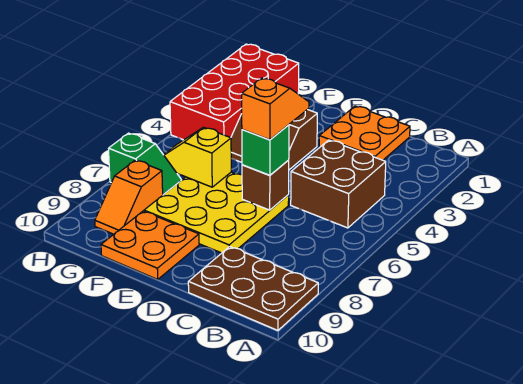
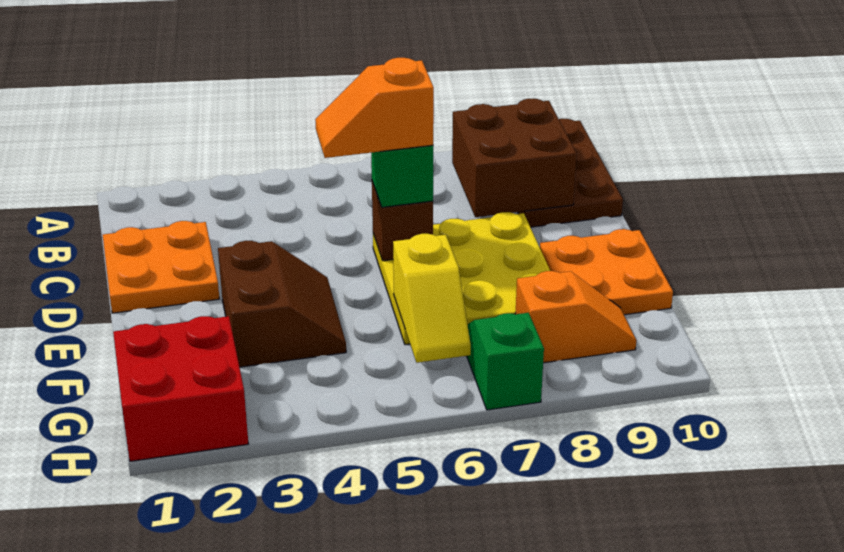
brown 2x2 brick [291,140,386,228] -> brown 2x2 brick moved to [452,98,577,217]
red 2x4 brick [170,44,299,140] -> red 2x2 brick [113,316,248,461]

